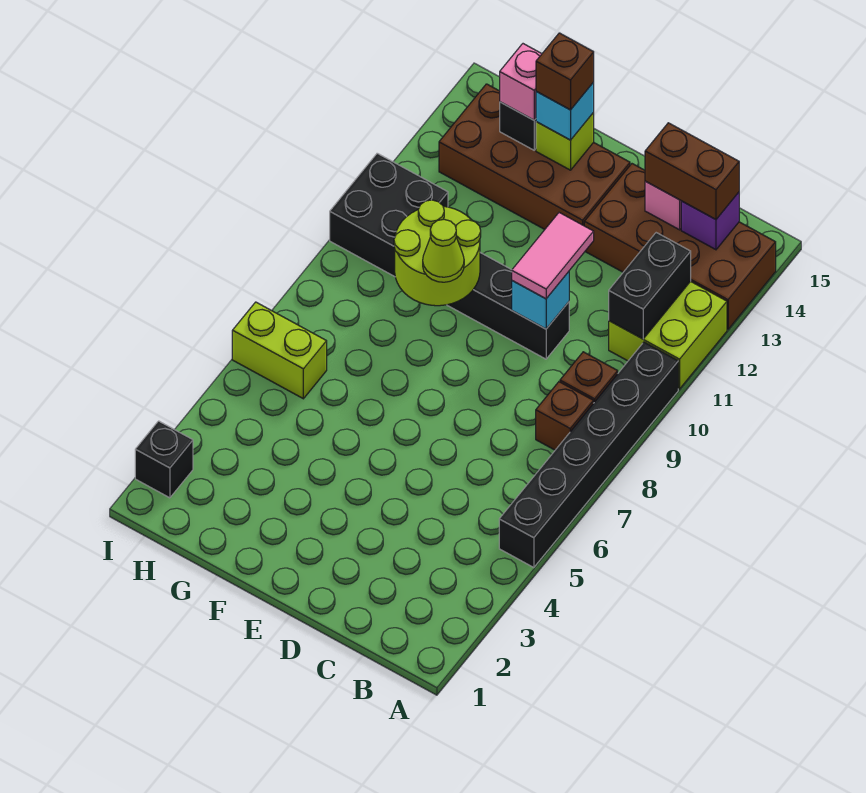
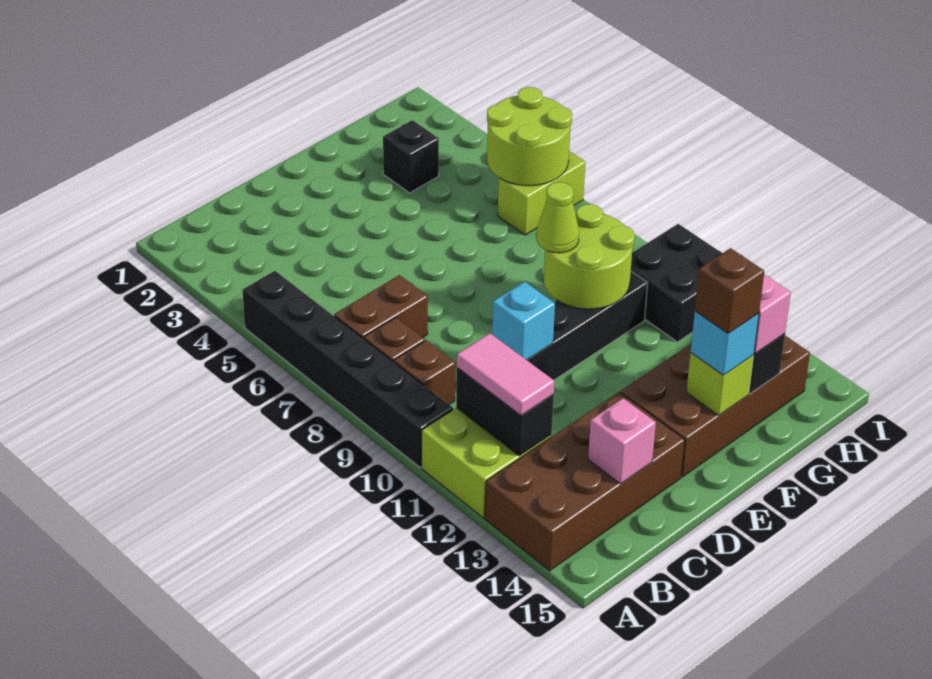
purple 1x1 brick [681,192,739,250] -> none
brown 1x2 brick [645,123,739,220] -> brown 1x2 brick moved to [334,275,428,339]
pink 1x2 tile [512,213,594,299] -> pink 1x2 tile moved to [457,333,554,415]
none -> lime 2x2 round brick [487,87,572,186]
black 1x1 brick [135,421,193,498] -> black 1x1 brick moved to [383,120,439,193]

